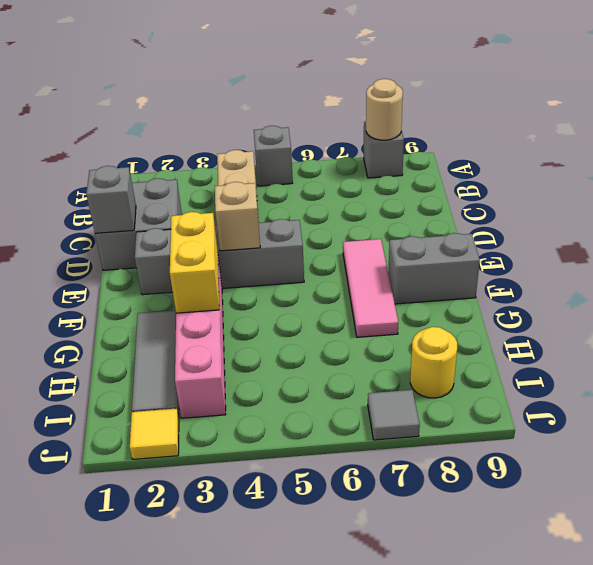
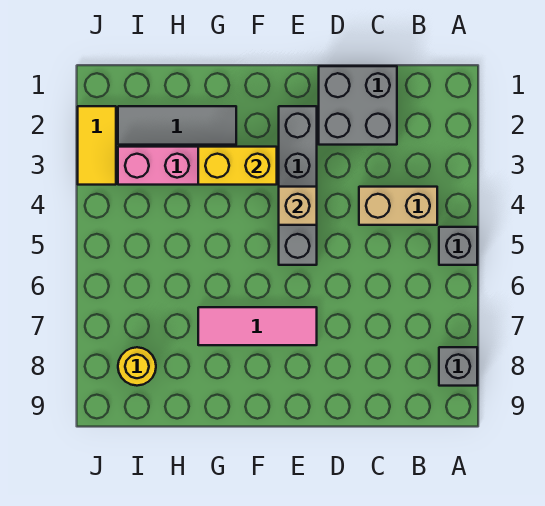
tan 1x1 round brick [366,79,403,140] -> none
grey 1x1 brick [86,166,136,233] -> none
grey 1x2 brick [388,233,480,304] -> none
yellow 1x1 tile [130,408,179,459] -> yellow 1x2 tile [78,106,116,185]
grey 1x1 tile [368,390,420,440] -> none

